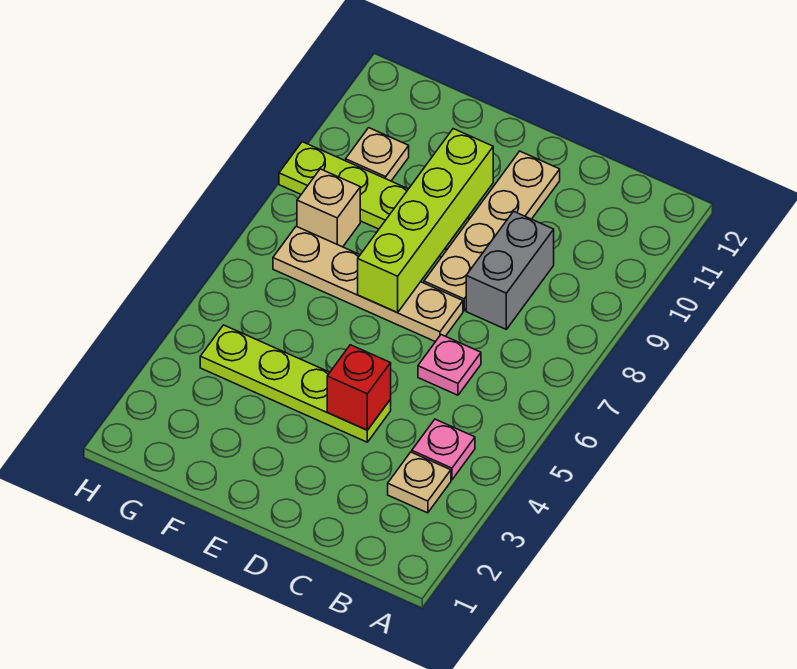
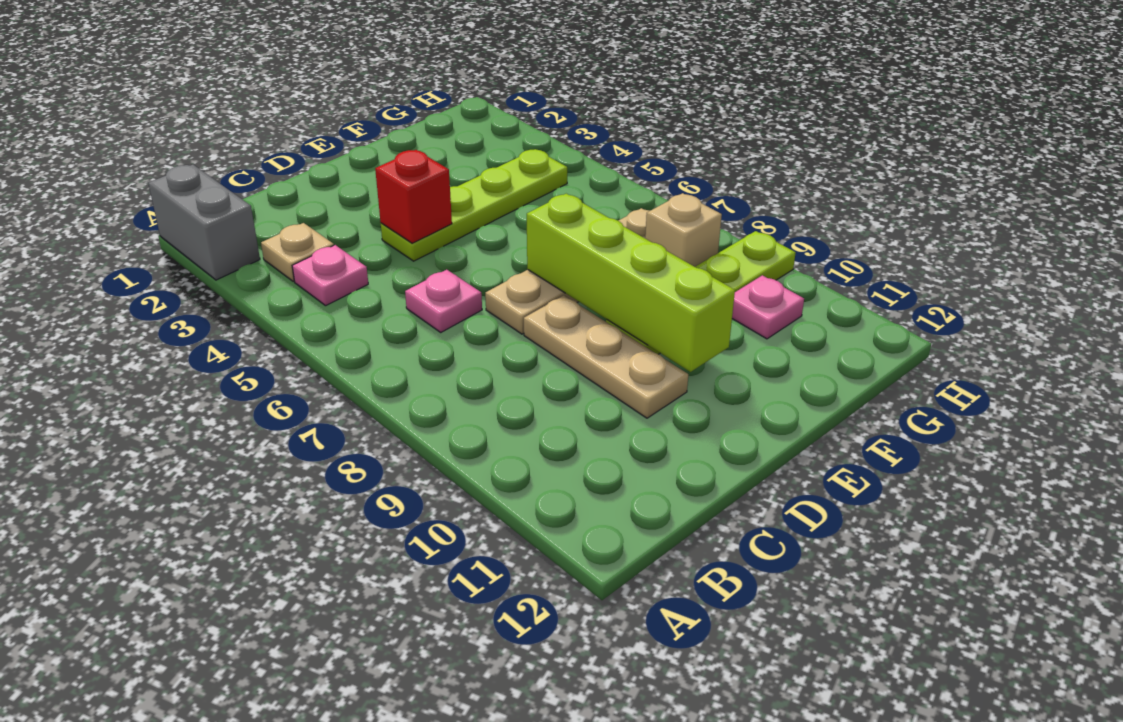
grey 1x2 brick [466,211,554,329] -> grey 1x2 brick moved to [148,165,260,280]
tan 1x4 plate [424,151,560,311] -> tan 1x3 plate [524,295,688,418]
tan 1x1 plate [346,128,409,181] -> pink 1x1 plate [732,275,804,339]

